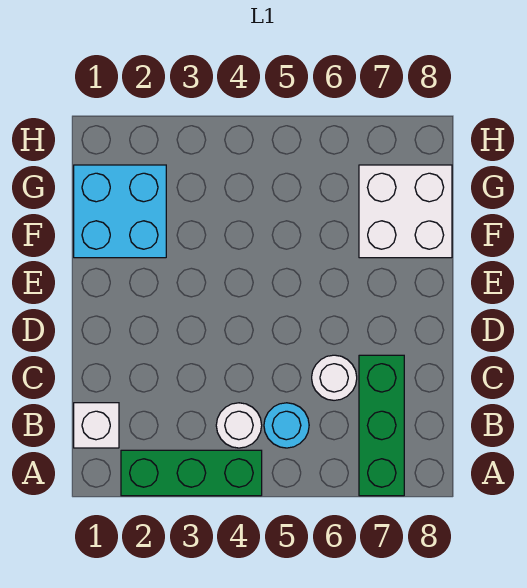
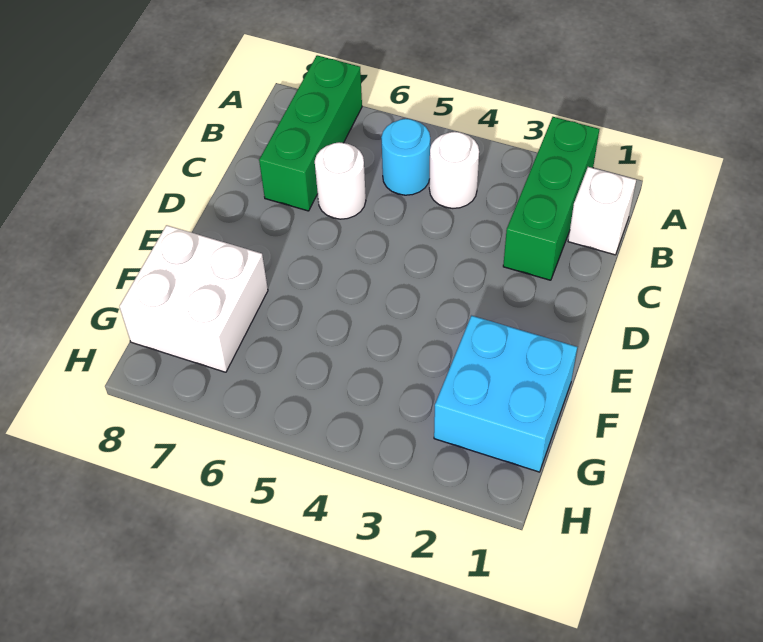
green 1x3 brick [121,450,262,496] -> green 1x3 brick turned to [503,117,599,280]

